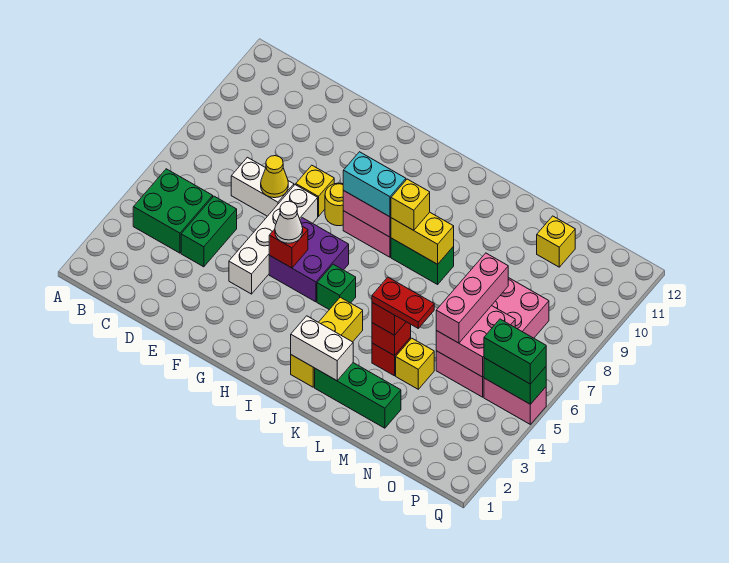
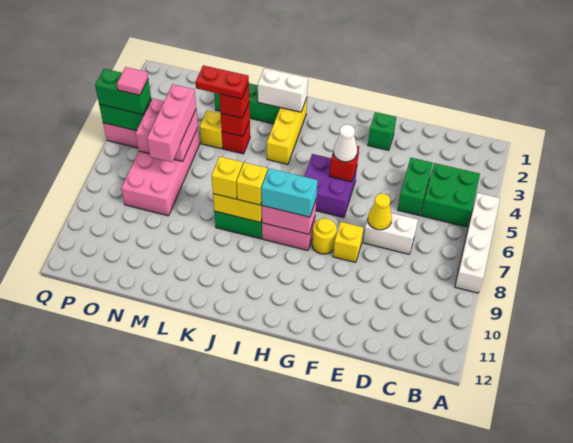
white 1x4 brick [229,185,318,294] -> white 1x4 brick moved to [455,193,500,293]
green 1x1 brick [317,264,356,310] -> green 1x1 brick moved to [368,112,396,150]
yellow 1x1 brick [537,216,575,267] -> yellow 1x1 brick moved to [211,157,243,199]
none -> pink 1x1 tile [117,67,148,95]

